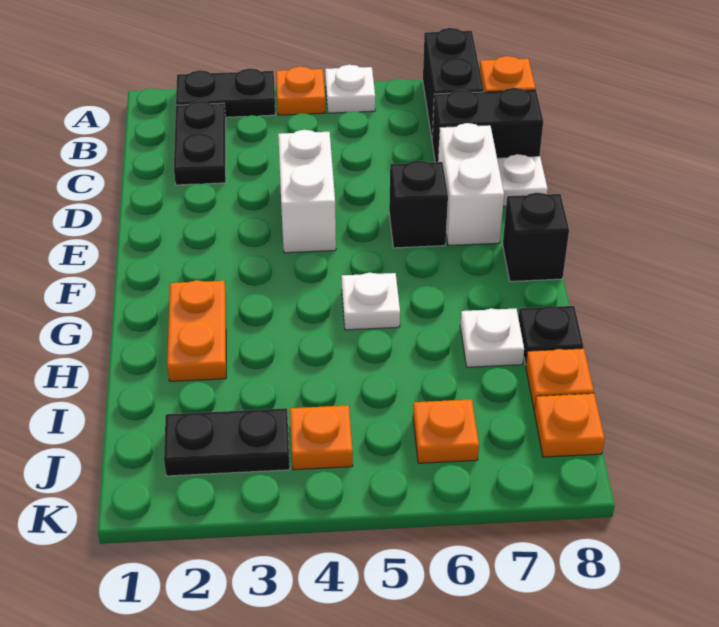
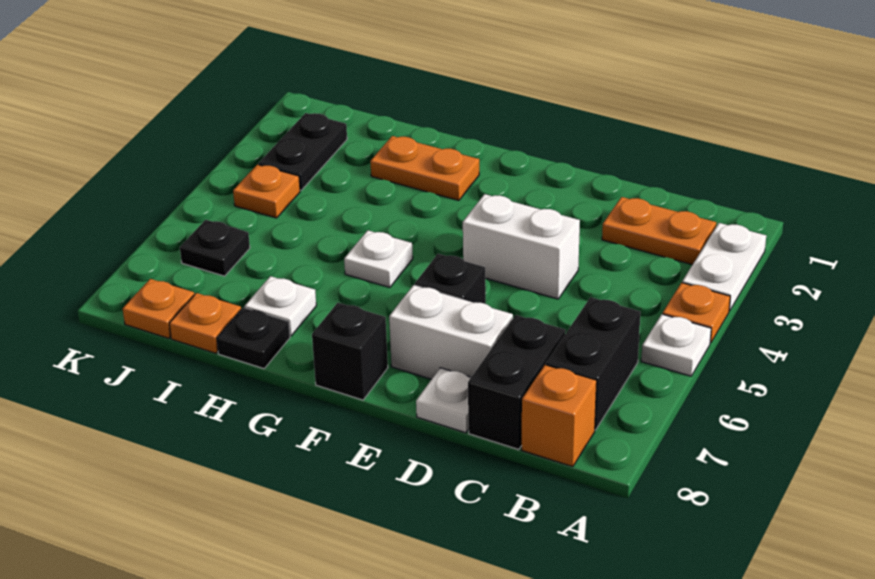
black 1x2 plate [176,68,275,117] -> white 1x2 plate [682,223,766,311]
black 1x2 brick [423,28,484,138] -> black 1x2 brick turned to [546,297,641,430]
black 1x2 plate [174,101,226,185] -> orange 1x2 plate [602,197,716,265]
orange 1x1 plate [413,399,479,463] -> black 1x1 plate [180,220,250,276]

